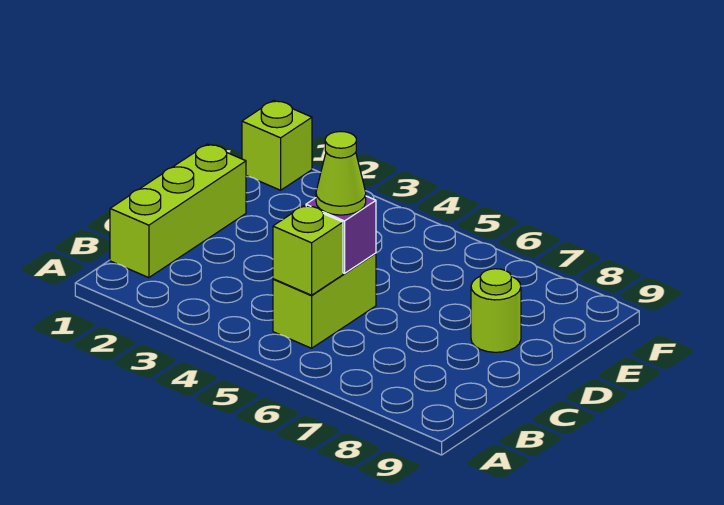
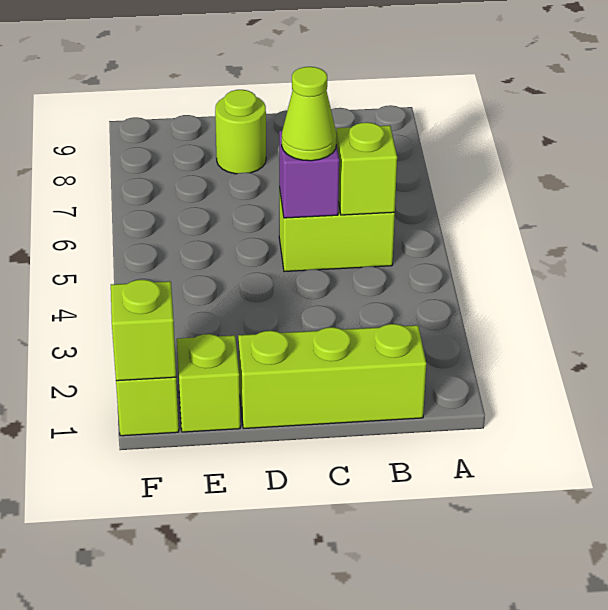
none -> lime 1x1 brick [177,334,240,432]
none -> lime 1x1 brick [111,280,176,381]

